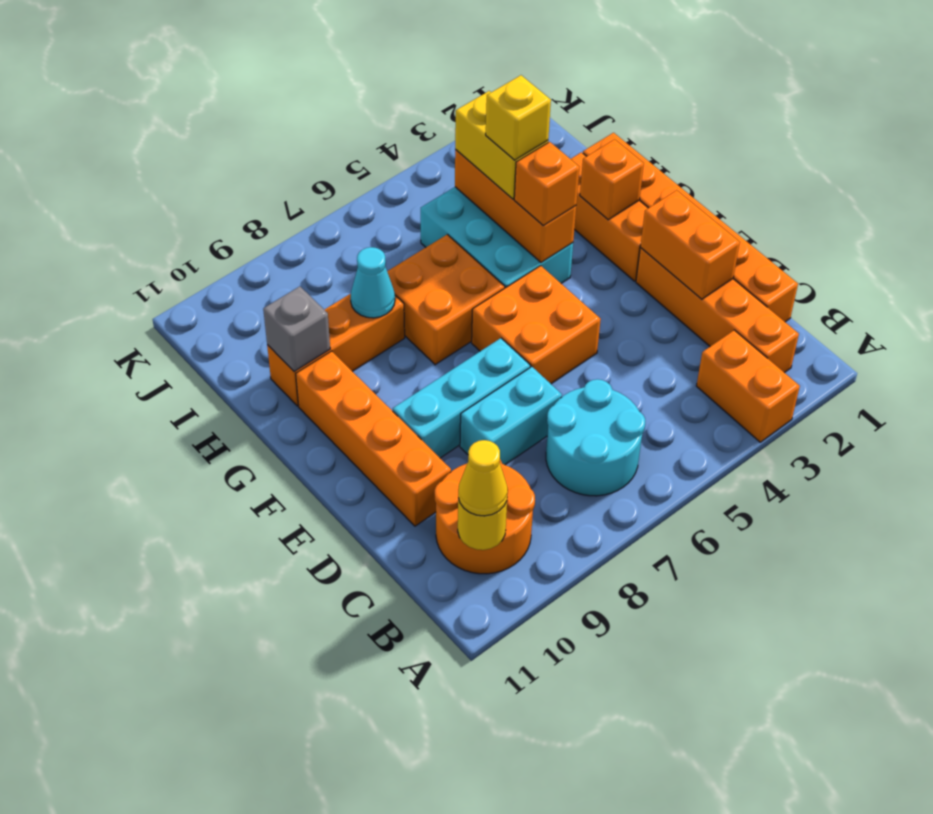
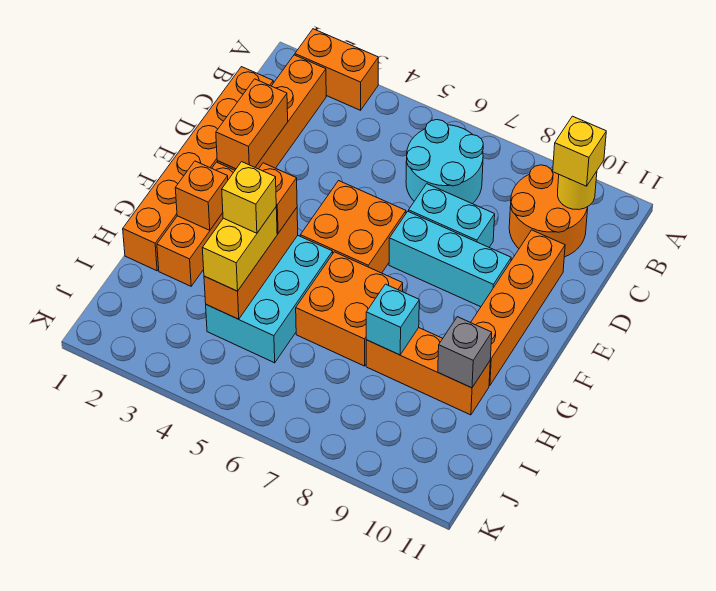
orange 1x2 brick [696,330,800,442] -> orange 1x2 brick turned to [295,29,378,110]
yellow 1x1 cone [458,440,508,516] -> yellow 1x1 brick [553,116,606,186]
cyan 1x1 cone [351,247,395,318] -> cyan 1x1 brick [366,284,419,355]

